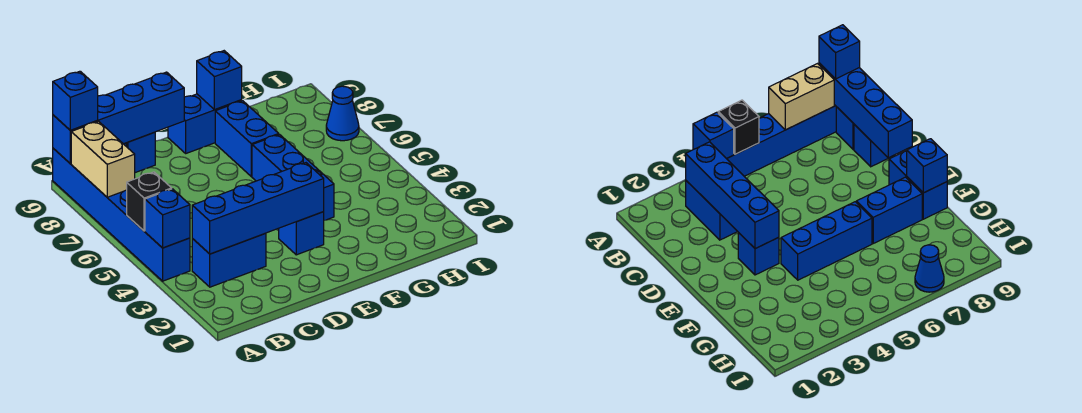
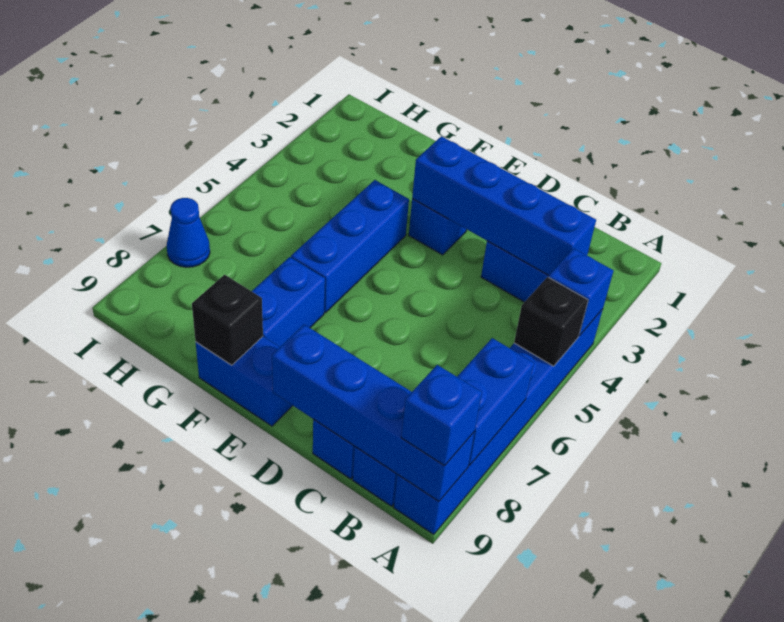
tan 1x2 brick [71,121,135,197] -> blue 1x2 brick [457,338,534,465]
blue 1x1 brick [197,51,242,110] -> black 1x1 brick [192,275,263,365]

